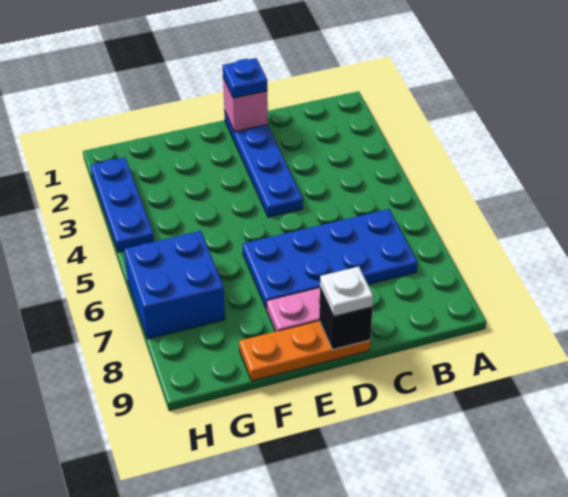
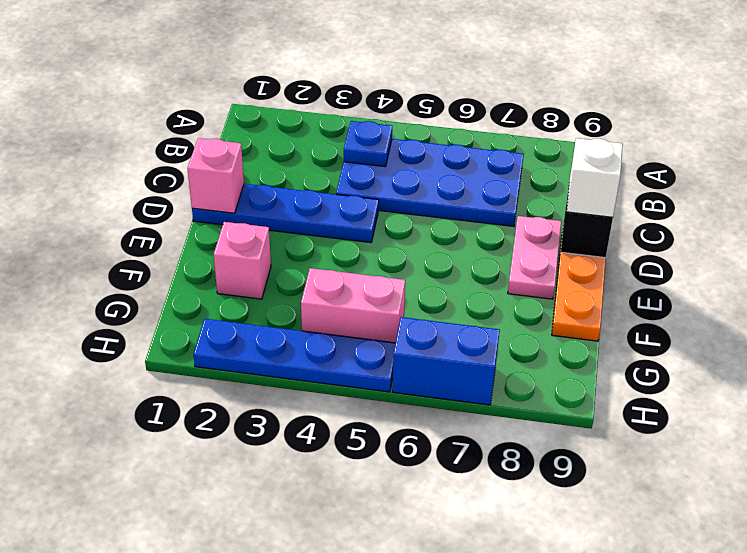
blue 2x4 plate [243,209,418,309] -> blue 2x4 plate turned to [336,139,523,226]
blue 1x1 plate [223,58,267,98] -> blue 1x1 plate moved to [344,121,392,167]
white 1x1 plate [320,267,373,316] -> white 1x1 brick [567,138,623,217]
none -> pink 1x1 brick [214,222,271,299]
none -> pink 1x2 brick [301,268,405,343]
blue 2x2 brick [124,231,225,339] -> blue 1x2 brick [392,317,500,405]
blue 1x3 plate [90,157,154,252] -> blue 1x4 plate [193,319,396,392]

